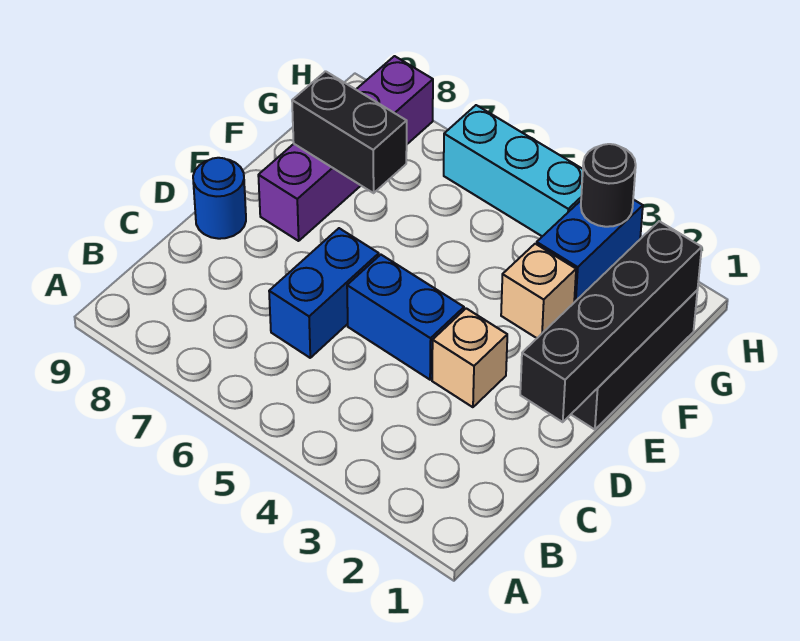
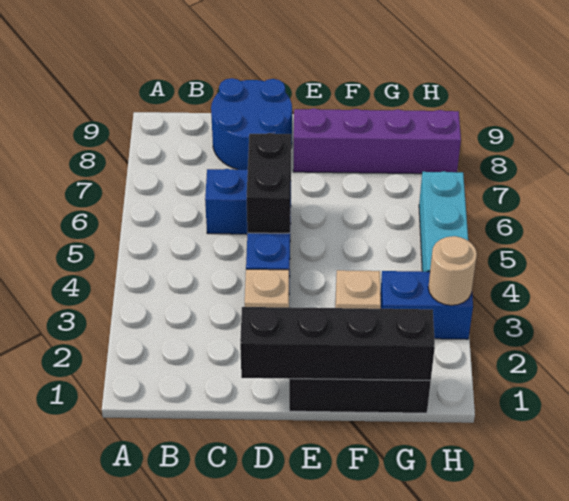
blue 1x1 round brick [193,158,246,239] -> blue 2x2 round brick [211,78,292,170]
black 1x2 brick [292,71,407,193] -> black 1x2 brick moved to [247,133,291,233]
black 1x1 round brick [581,144,636,227] -> tan 1x1 round brick [428,236,477,305]

